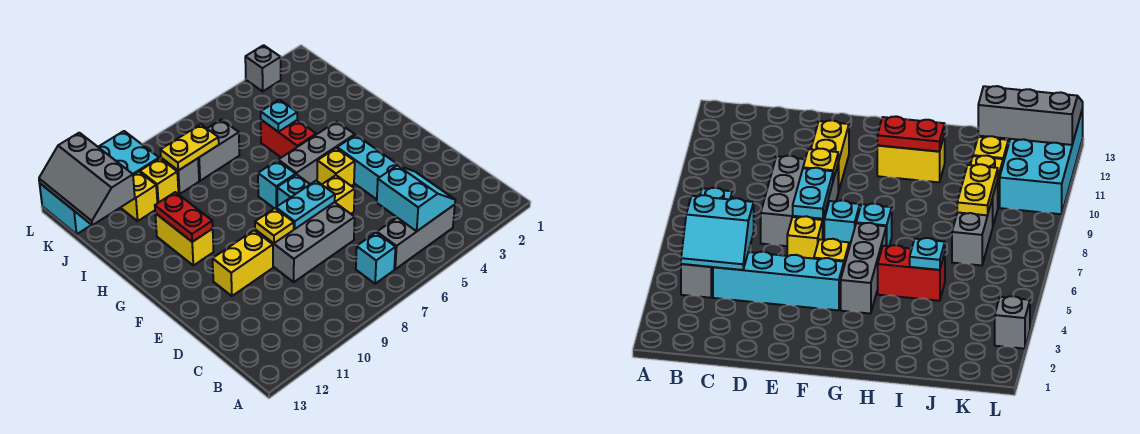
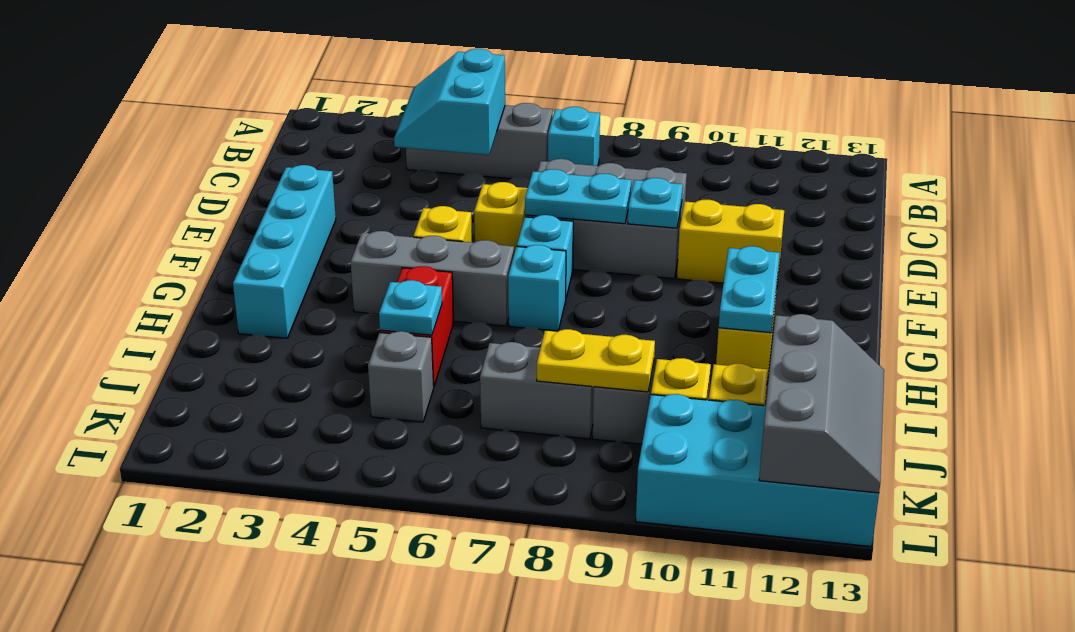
cyan 1x4 brick [337,135,399,199] -> cyan 1x4 brick moved to [233,165,336,338]
yellow 1x1 plate [255,208,294,243] -> cyan 1x1 plate [628,178,683,228]
red 1x2 plate [155,192,213,242] -> cyan 1x2 plate [719,246,780,333]
grey 1x1 brick [245,45,281,91] -> grey 1x1 brick moved to [368,331,434,422]

